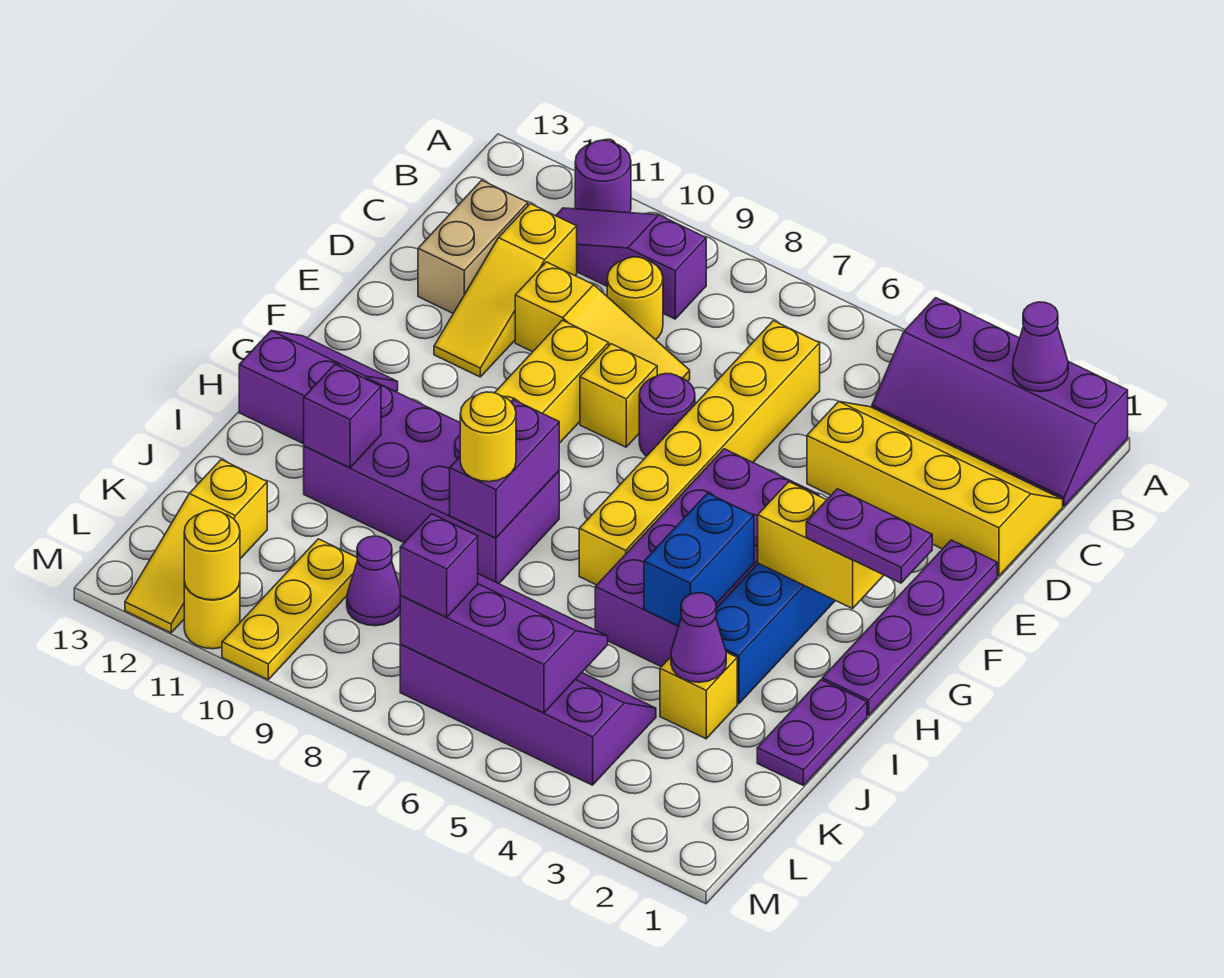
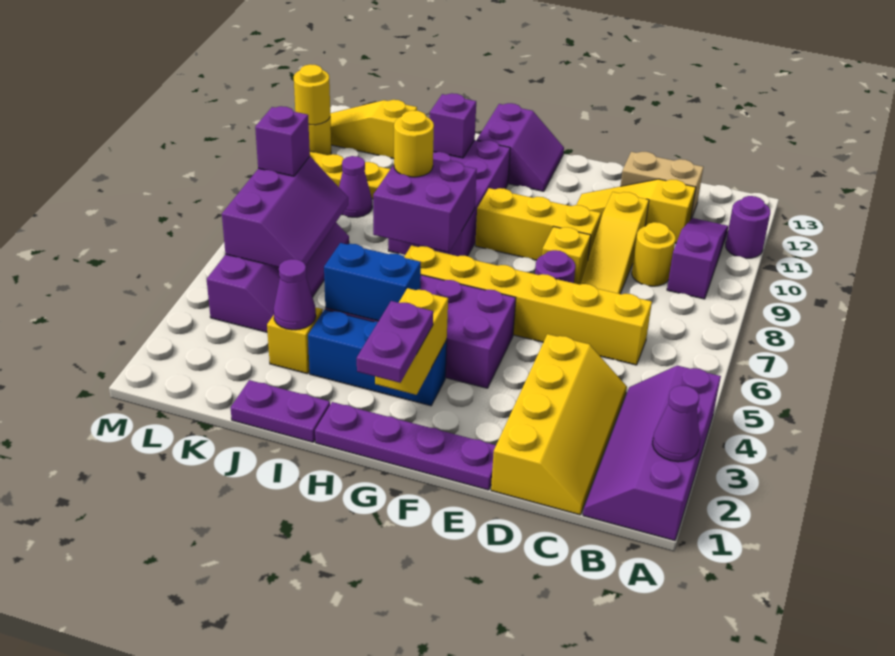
purple 1x2 brick [450,400,559,538] -> purple 2x2 brick [373,159,477,252]

